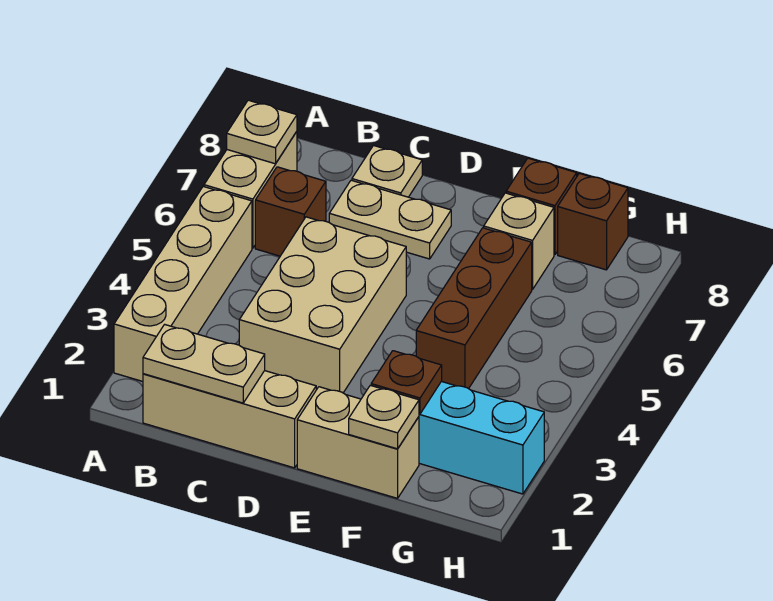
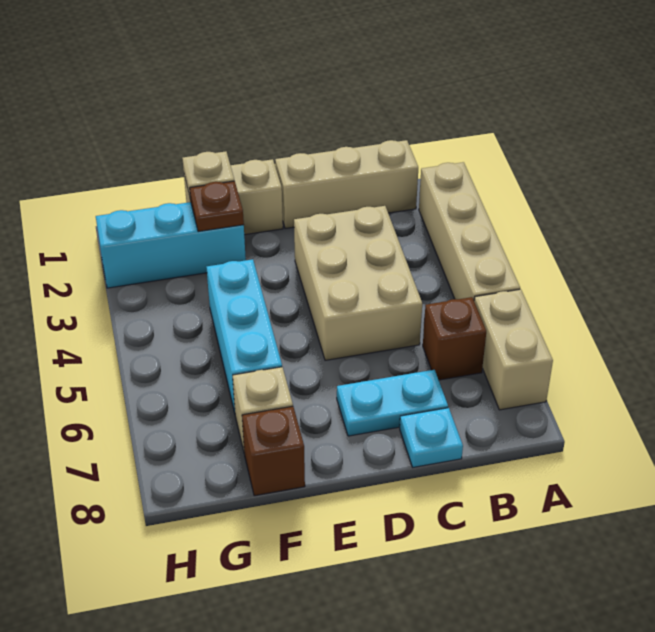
tan 1x1 plate [227,100,297,164] -> none
tan 1x2 plate [143,324,265,403] -> none
tan 1x2 plate [329,180,451,259] -> cyan 1x2 plate [337,370,448,436]
tan 1x1 plate [352,146,422,197] -> cyan 1x1 plate [400,408,463,467]
brown 1x3 brick [416,228,532,389] -> cyan 1x3 brick [207,259,282,412]
brown 1x1 brick [558,173,628,270] -> none

